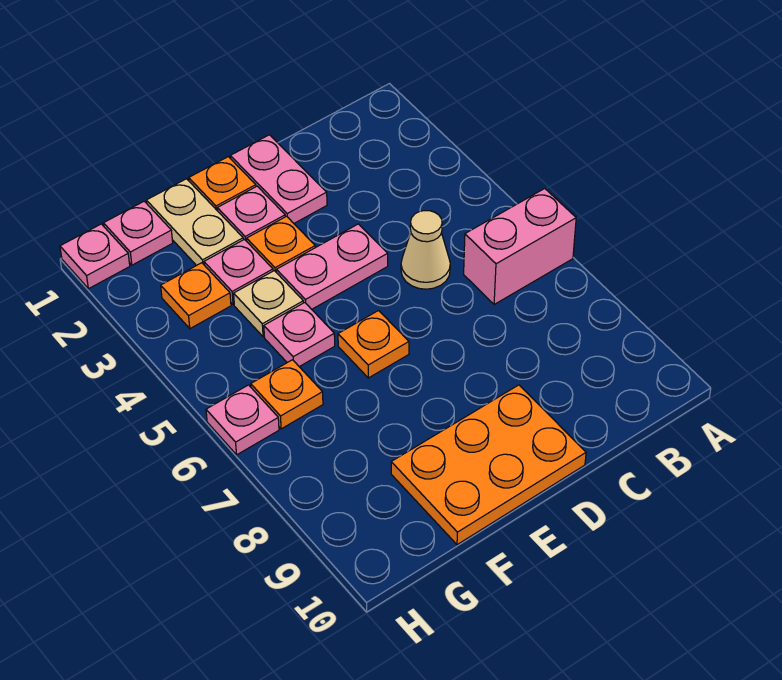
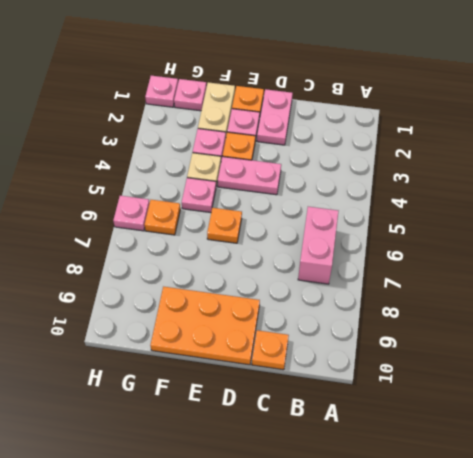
pink 1x2 brick [464,189,576,305] -> pink 1x2 brick turned to [298,207,338,284]
tan 1x1 cone [401,211,450,289] -> none
orange 1x1 plate [161,263,231,329] -> orange 1x1 plate moved to [252,330,289,370]

